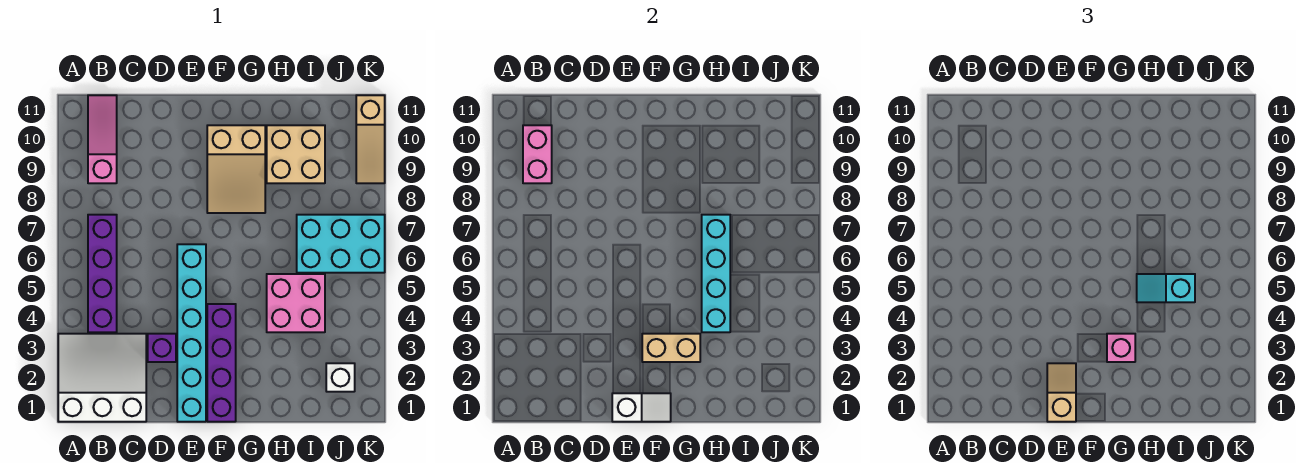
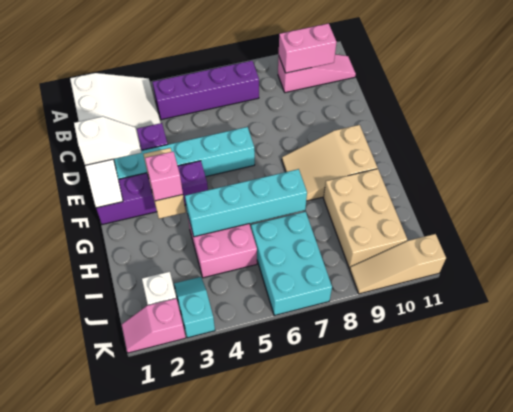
tan 1x2 slope [1047,363,1076,422] -> white 1x2 slope [74,116,142,165]
cyan 1x2 slope [1137,274,1195,302] -> cyan 1x2 slope moved to [174,277,215,338]
tan 2x2 brick [267,125,325,183] -> tan 2x3 brick [323,169,407,268]
none -> pink 1x2 slope [122,298,186,353]

